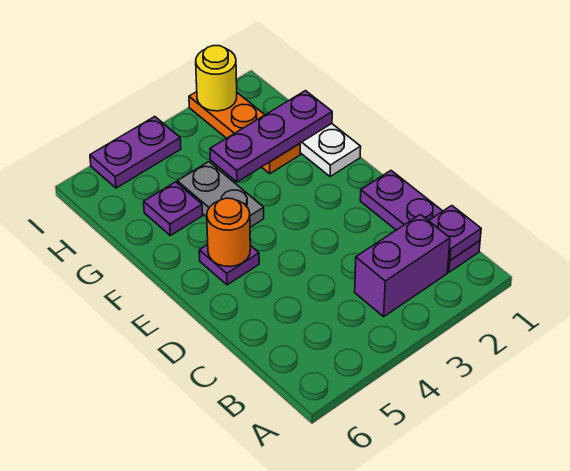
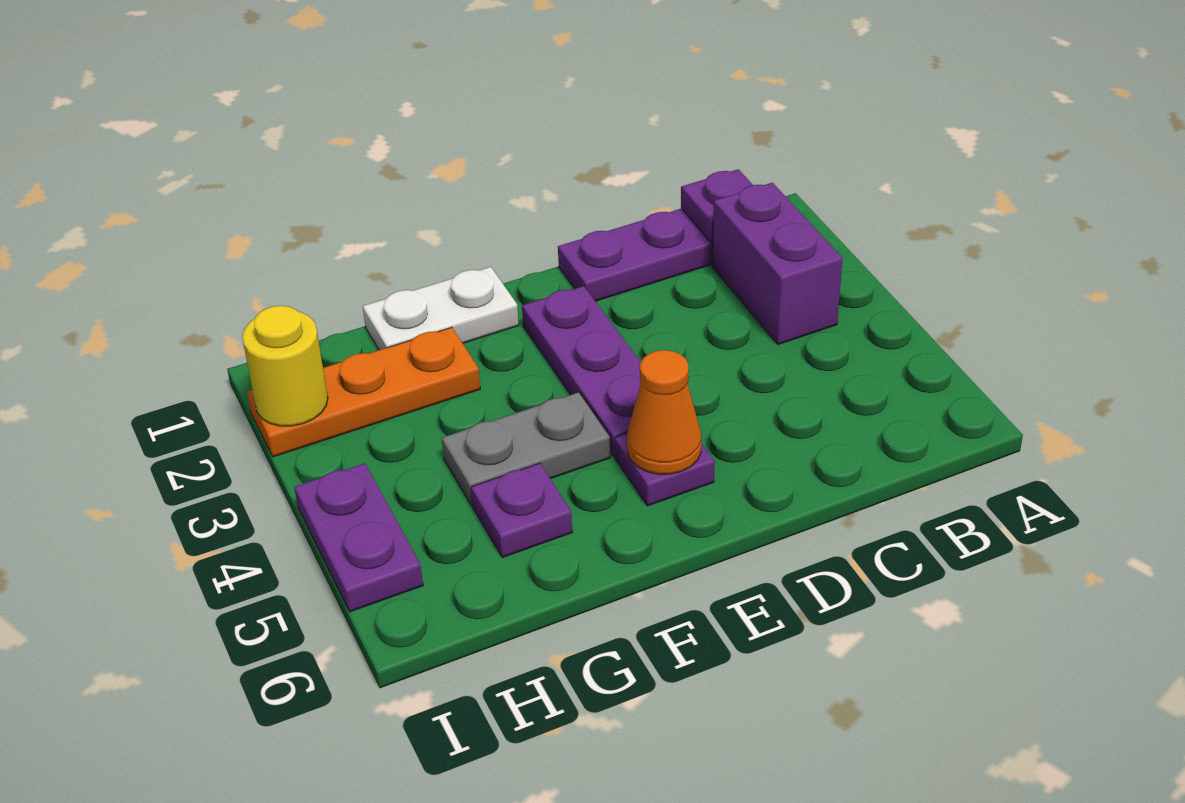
orange 1x1 round brick [207,198,250,267] -> orange 1x1 cone [627,350,701,474]
purple 1x3 plate [210,91,332,182] -> purple 1x3 plate moved to [522,286,641,457]

